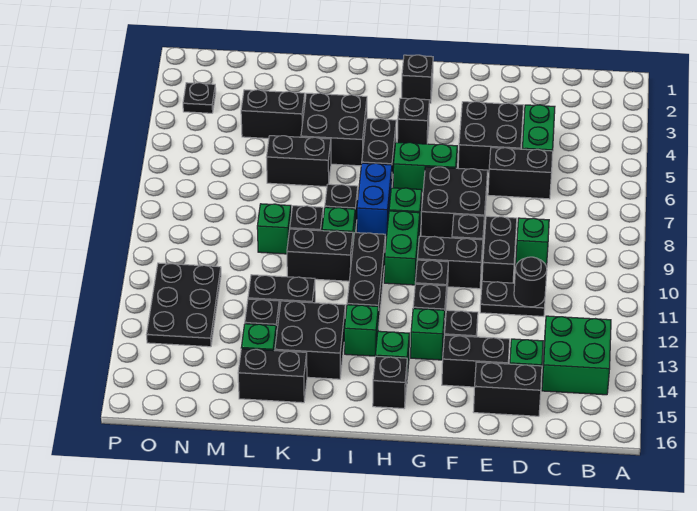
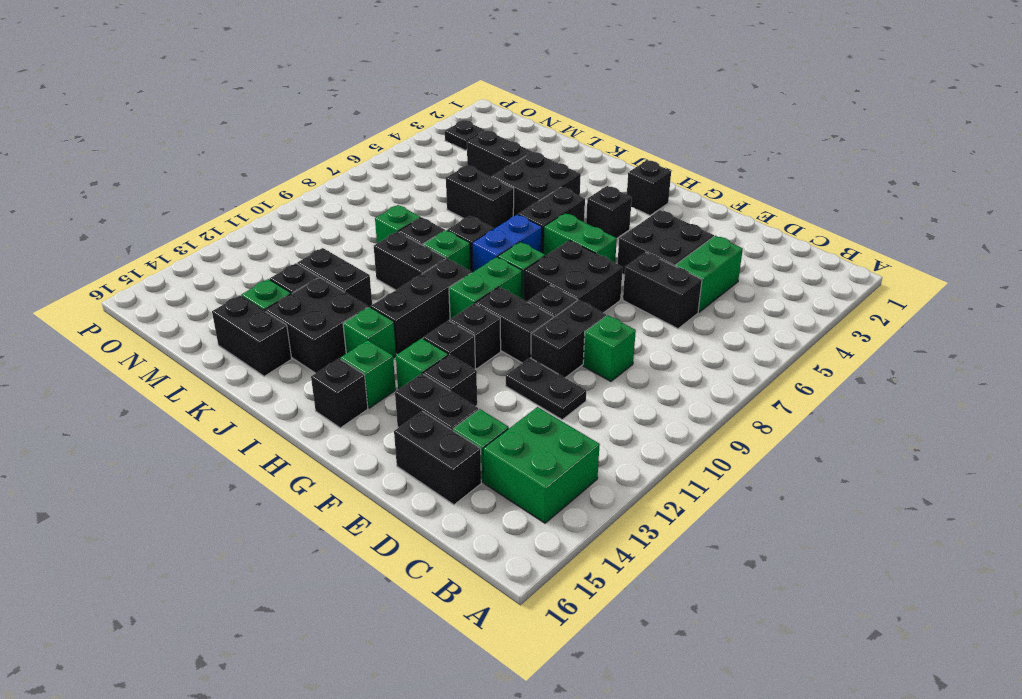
black 1x1 round brick [514,257,547,307] -> none
black 2x3 plate [147,263,221,347] -> none

